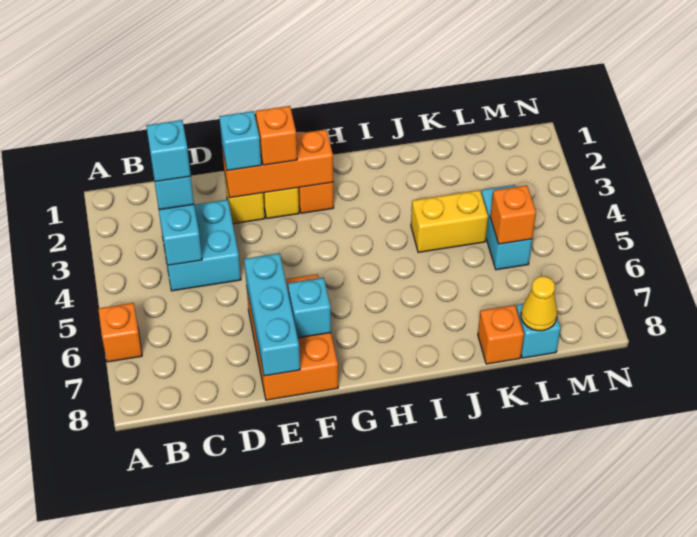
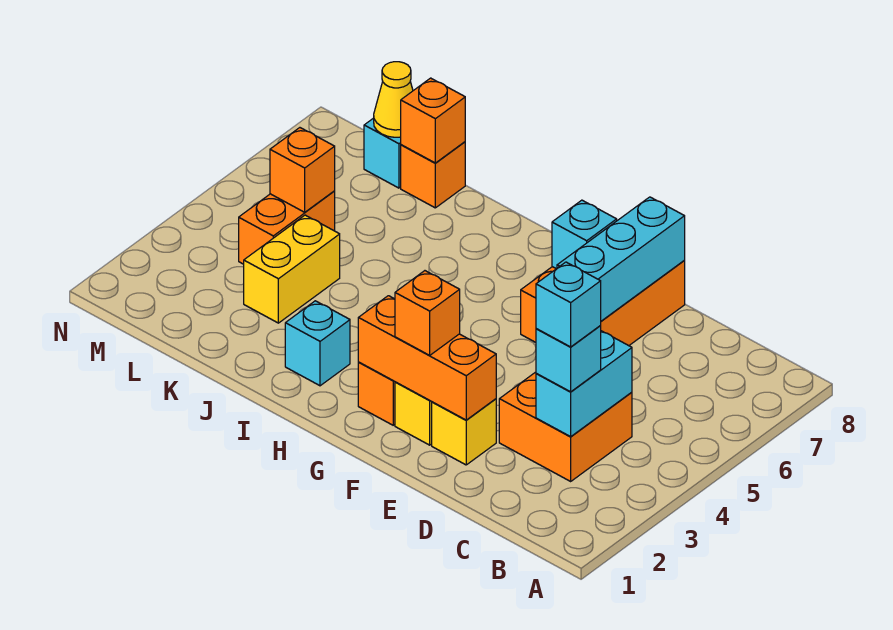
orange 1x1 brick [98,303,142,362] -> orange 1x1 brick moved to [401,78,465,163]
cyan 2x2 brick [160,200,241,291] -> orange 2x2 brick [499,372,632,481]
cyan 1x1 brick [219,111,261,171] -> cyan 1x1 brick moved to [285,301,350,386]
yellow 1x2 brick [411,190,488,252] -> yellow 1x2 brick turned to [244,215,340,323]
cyan 1x2 brick [481,185,532,270] -> orange 1x2 brick [239,191,335,264]

